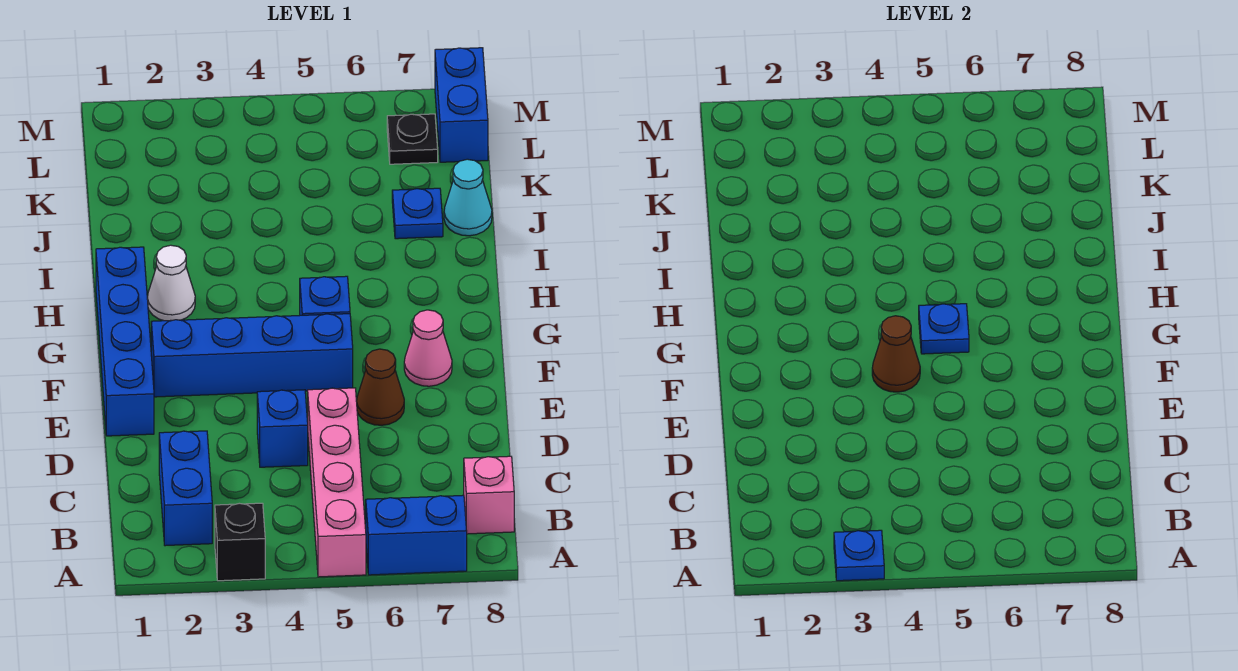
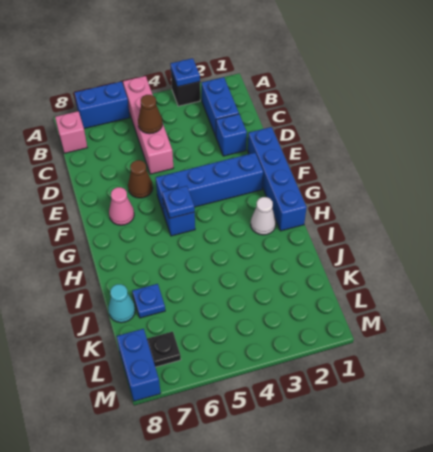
blue 1x1 brick [257,390,308,467] -> blue 1x1 brick moved to [216,114,247,156]
brown 1x1 cone [872,316,920,392] -> brown 1x1 cone moved to [138,95,162,134]

